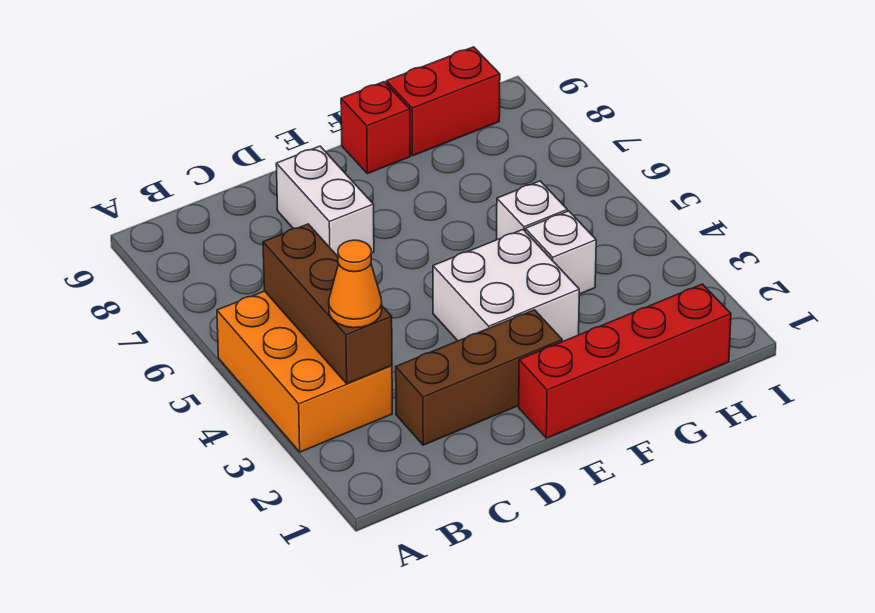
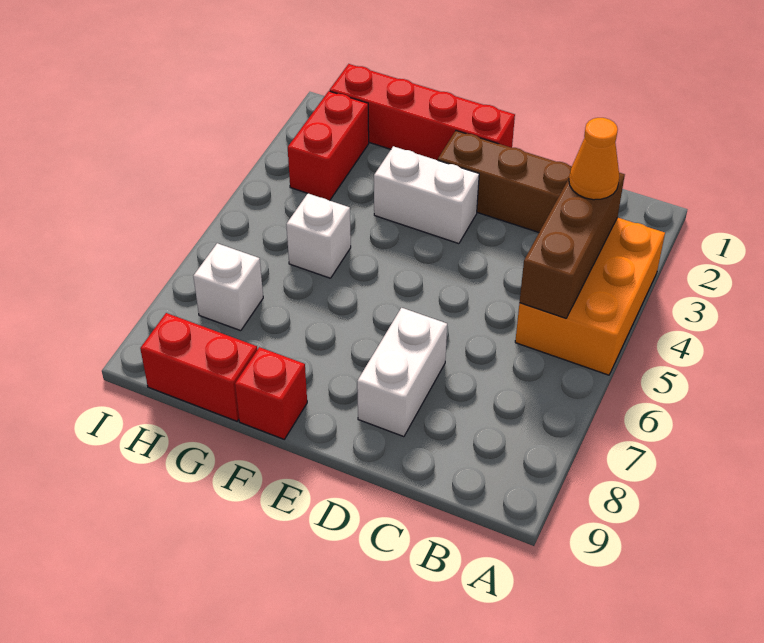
white 2x2 brick [433,230,579,342] -> white 1x2 brick [374,146,479,244]
white 1x1 brick [525,211,596,294] -> white 1x1 brick moved to [193,243,263,331]
none -> red 1x2 brick [288,91,369,200]

